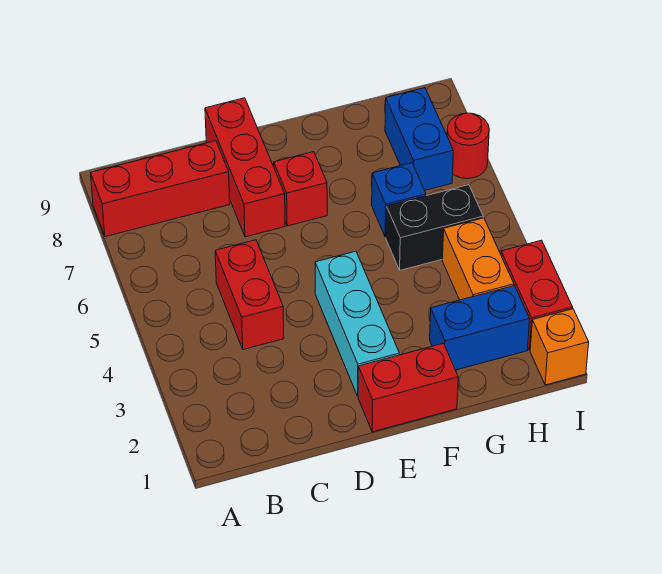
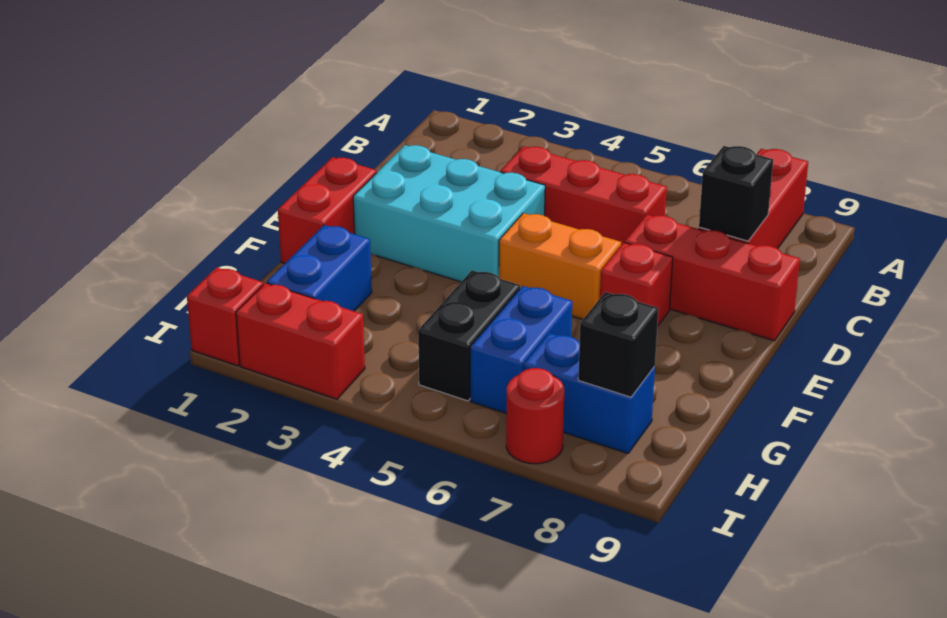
red 1x2 brick [215,240,284,350] -> red 1x3 brick [500,146,667,245]
none -> black 1x1 brick [699,146,773,241]
cyan 1x3 brick [315,251,399,396] -> cyan 2x3 brick [353,145,545,282]
blue 1x1 brick [372,163,426,237] -> blue 1x2 brick [471,286,572,414]
orange 1x2 brick [442,218,514,300] -> orange 1x2 brick moved to [499,213,621,319]
none -> black 1x1 brick [578,292,658,397]
orange 1x1 brick [530,309,589,385] -> red 1x1 brick [187,267,263,366]

